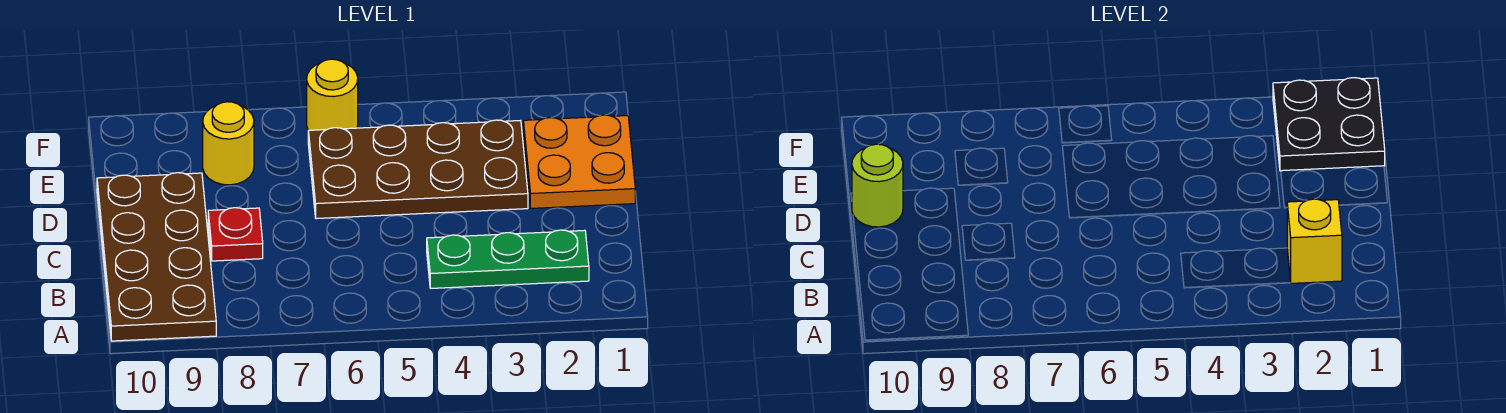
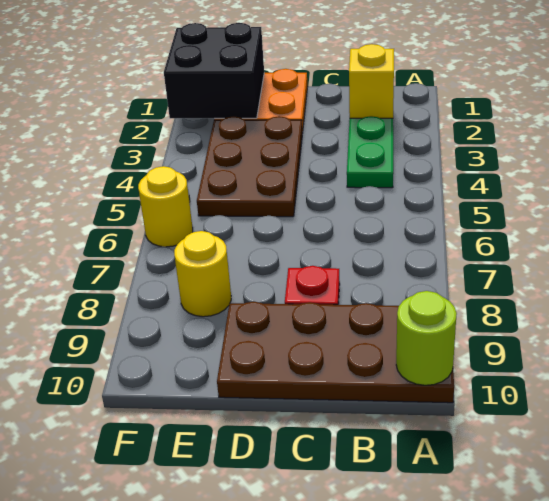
brown 2x4 plate [308,120,528,219] -> brown 2x3 plate [197,116,302,217]
lime 1x1 round brick [852,144,903,227] -> lime 1x1 round brick moved to [396,291,457,385]
black 2x2 plate [1273,78,1385,171] -> black 2x2 brick [164,23,264,118]

